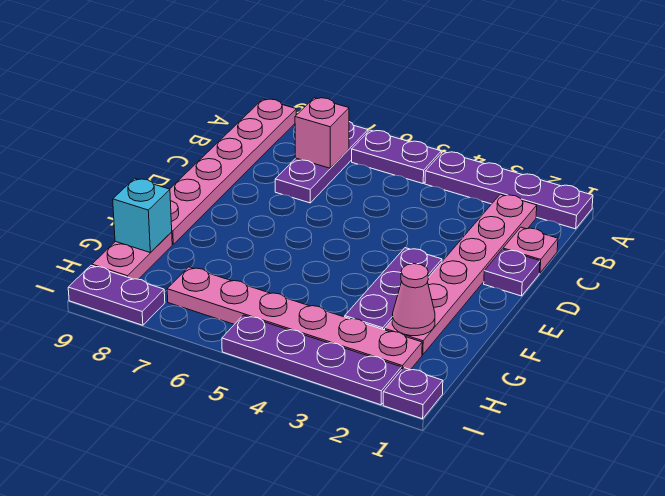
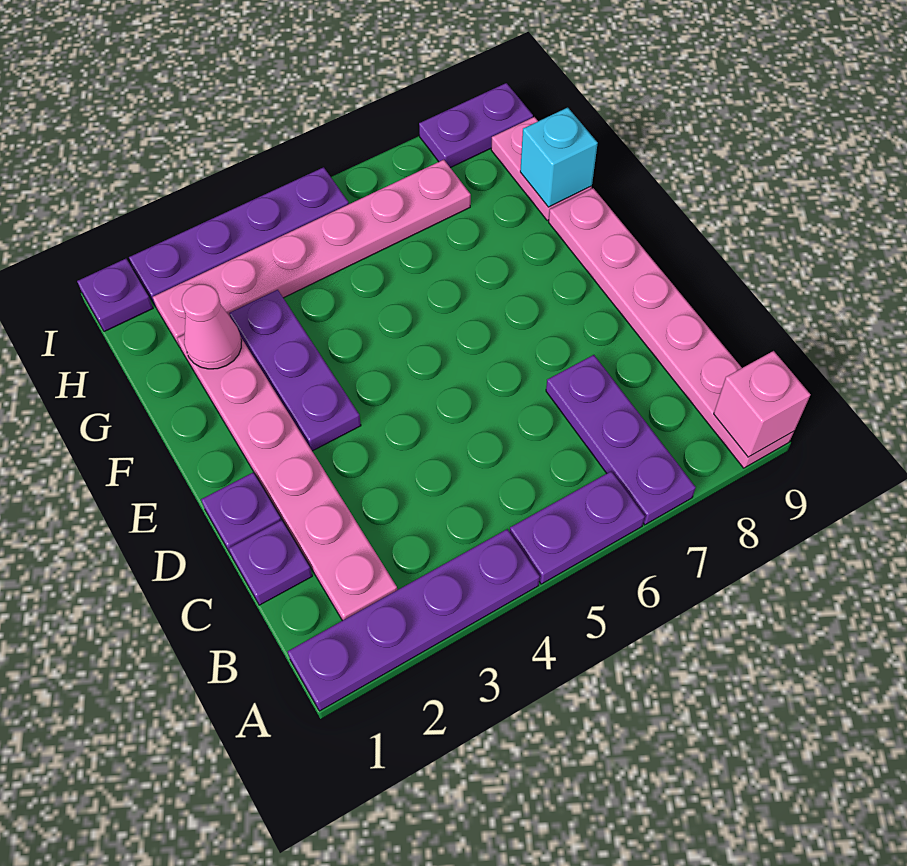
pink 1x1 brick [295,98,349,168] -> pink 1x1 brick moved to [714,351,811,457]
pink 1x1 plate [503,227,558,273] -> purple 1x1 plate [229,520,312,605]

